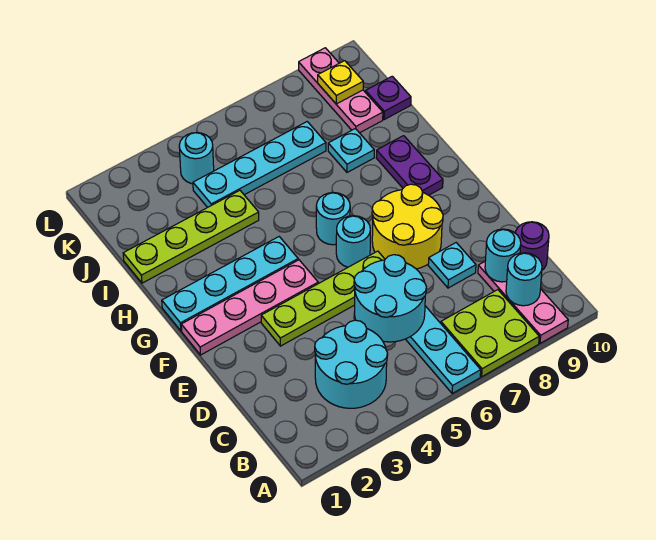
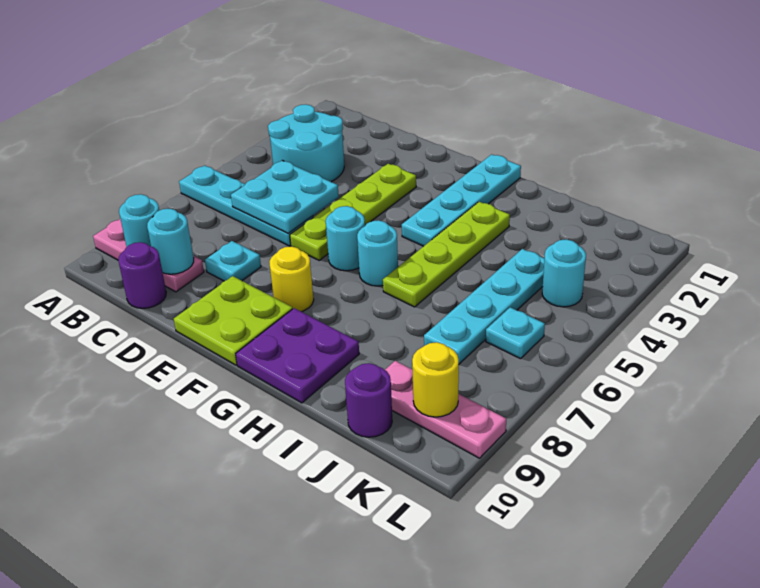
lime 2x2 plate [441,290,539,377] -> lime 2x2 plate moved to [174,276,293,365]
cyan 2x2 round brick [354,255,426,342] -> cyan 2x2 plate [231,160,339,233]
yellow 2x2 round brick [372,184,443,269] -> yellow 1x1 round brick [269,246,314,312]
pink 1x4 plate [181,260,318,355] -> none
purple 1x2 plate [376,136,443,195] -> purple 2x2 plate [236,308,359,403]
lime 1x4 plate [123,190,259,283] -> lime 1x4 plate moved to [383,202,510,307]
cyan 1x1 plate [328,129,374,172] -> cyan 1x1 plate moved to [486,307,545,359]
purple 1x1 plate [366,76,411,120] -> purple 1x1 round brick [345,363,392,437]
yellow 1x1 plate [318,61,363,104] -> yellow 1x1 round brick [412,342,459,417]

